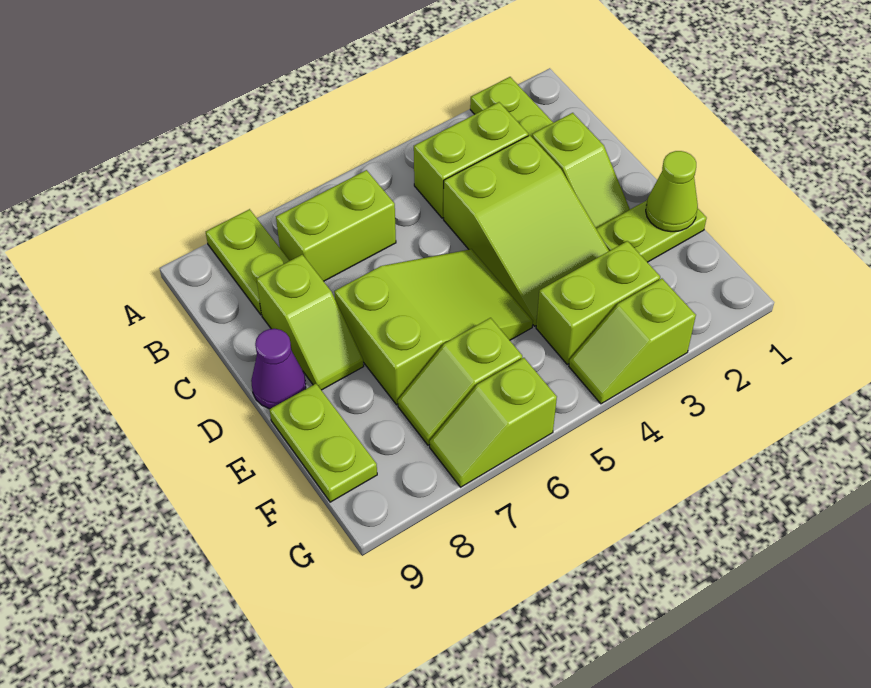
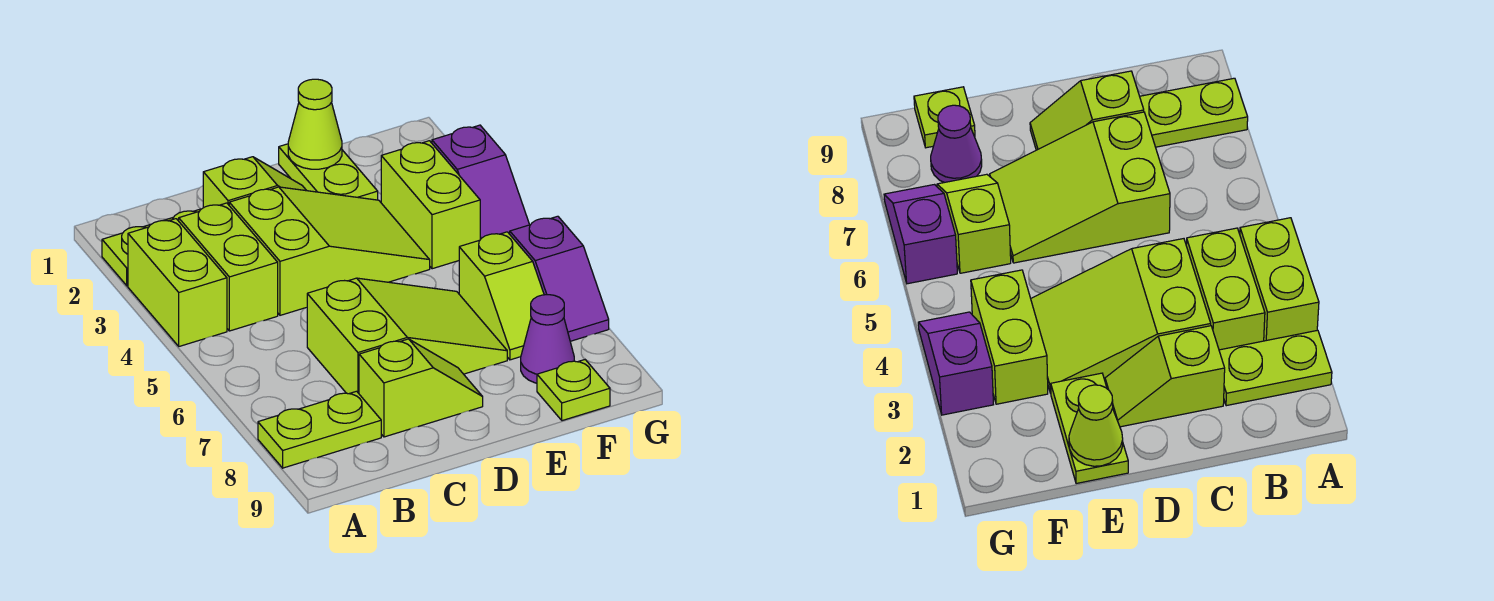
lime 1x2 brick [276,170,396,281] -> lime 1x2 brick moved to [128,219,227,346]
lime 2x3 slope [334,249,533,405] -> lime 2x3 slope turned to [307,278,507,394]
purple 1x1 cone [251,329,306,409] -> purple 1x1 cone moved to [521,295,574,383]
lime 1x2 plate [270,384,377,502] -> lime 1x1 plate [537,360,610,421]
lime 1x2 slope [569,279,696,404] -> purple 1x2 slope [432,125,529,239]
lime 1x2 slope [430,358,557,487] -> purple 1x2 slope [510,216,609,341]

